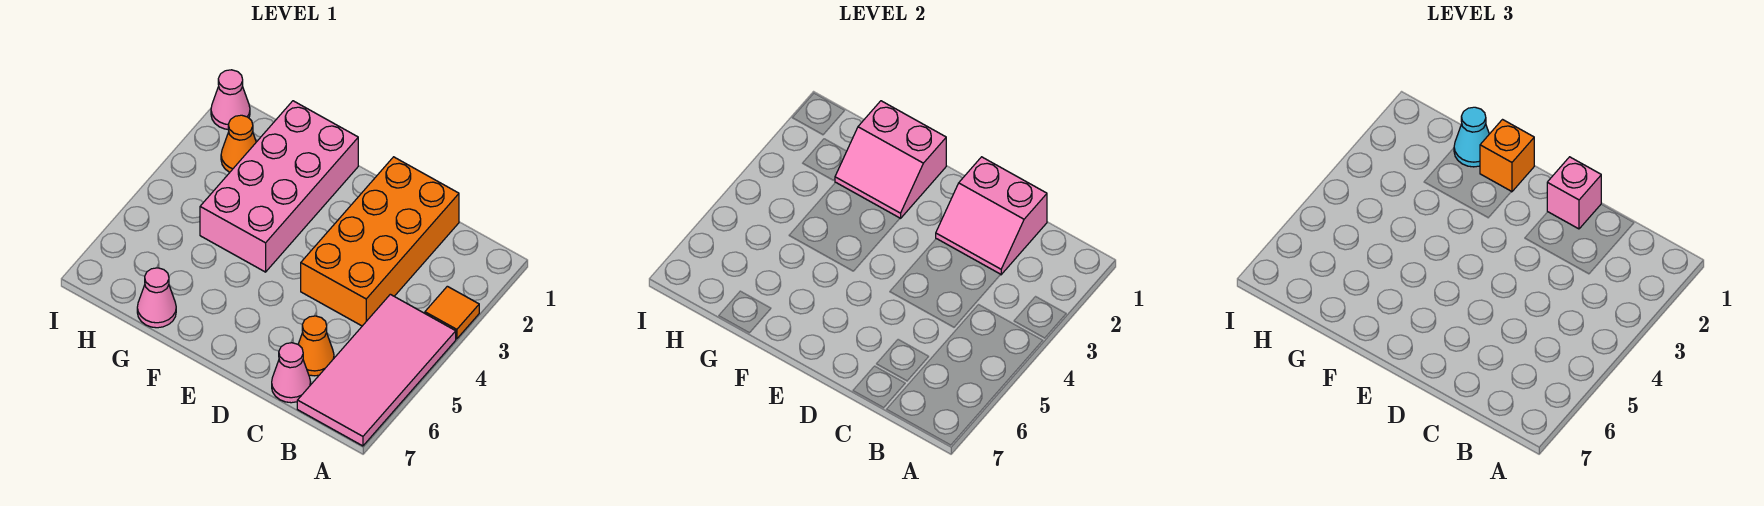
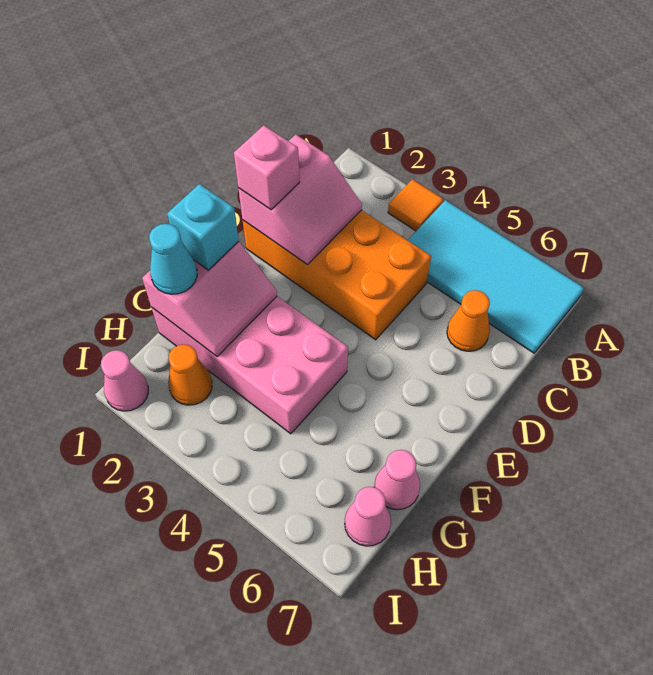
pink 2x4 tile [297,294,456,446] -> cyan 2x4 tile [408,200,584,353]
pink 1x1 cone [272,343,311,403] -> pink 1x1 cone moved to [345,487,391,546]
orange 1x1 brick [1480,120,1534,192] -> cyan 1x1 brick [167,184,239,270]

